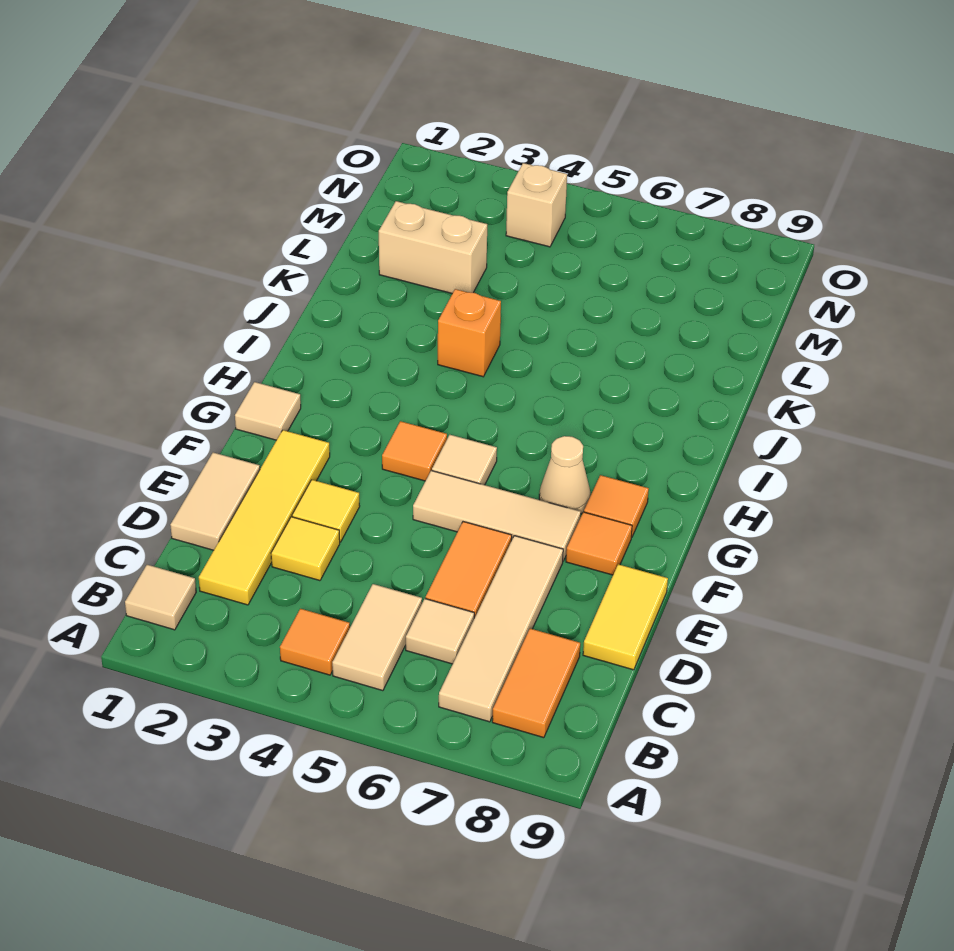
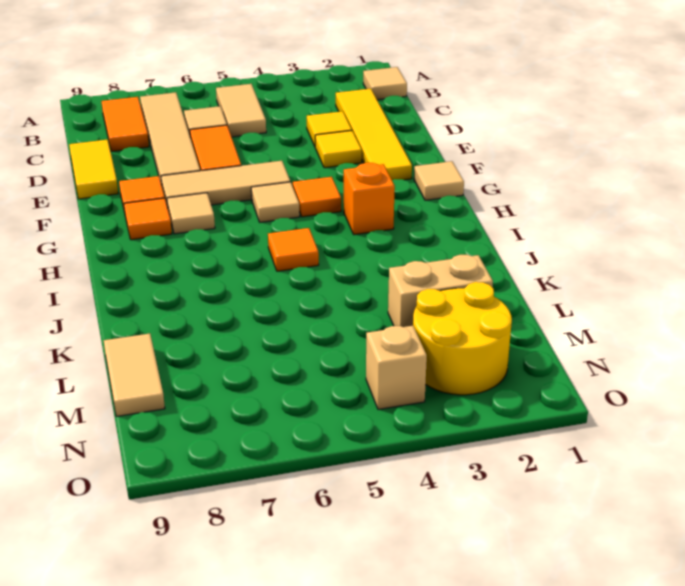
orange 1x1 tile [280,609,350,675] -> orange 1x1 tile moved to [268,228,319,271]
tan 1x2 tile [170,452,260,550] -> tan 1x2 tile moved to [104,333,165,417]
tan 1x1 cone [539,436,591,514] -> tan 1x1 tile [167,193,215,234]
orange 1x1 brick [438,289,501,377] -> orange 1x1 brick moved to [344,163,395,235]
none -> yellow 2x2 round brick [413,282,512,395]

